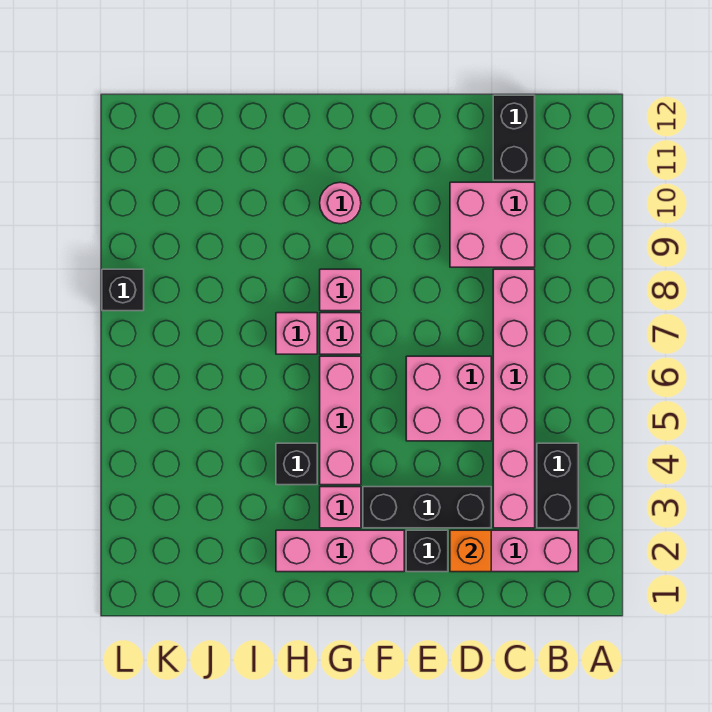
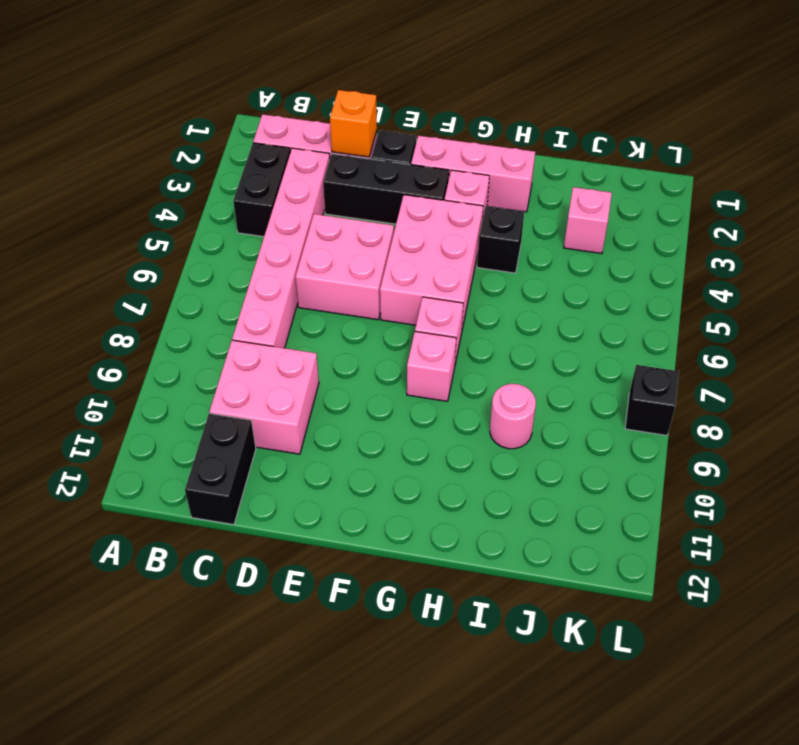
pink 1x3 brick [320,356,361,485] -> pink 2x3 brick [380,195,483,329]
pink 1x1 round brick [320,182,361,224] -> pink 1x1 round brick moved to [490,384,536,449]
pink 1x1 brick [276,313,317,354] -> pink 1x1 brick moved to [564,187,612,254]

